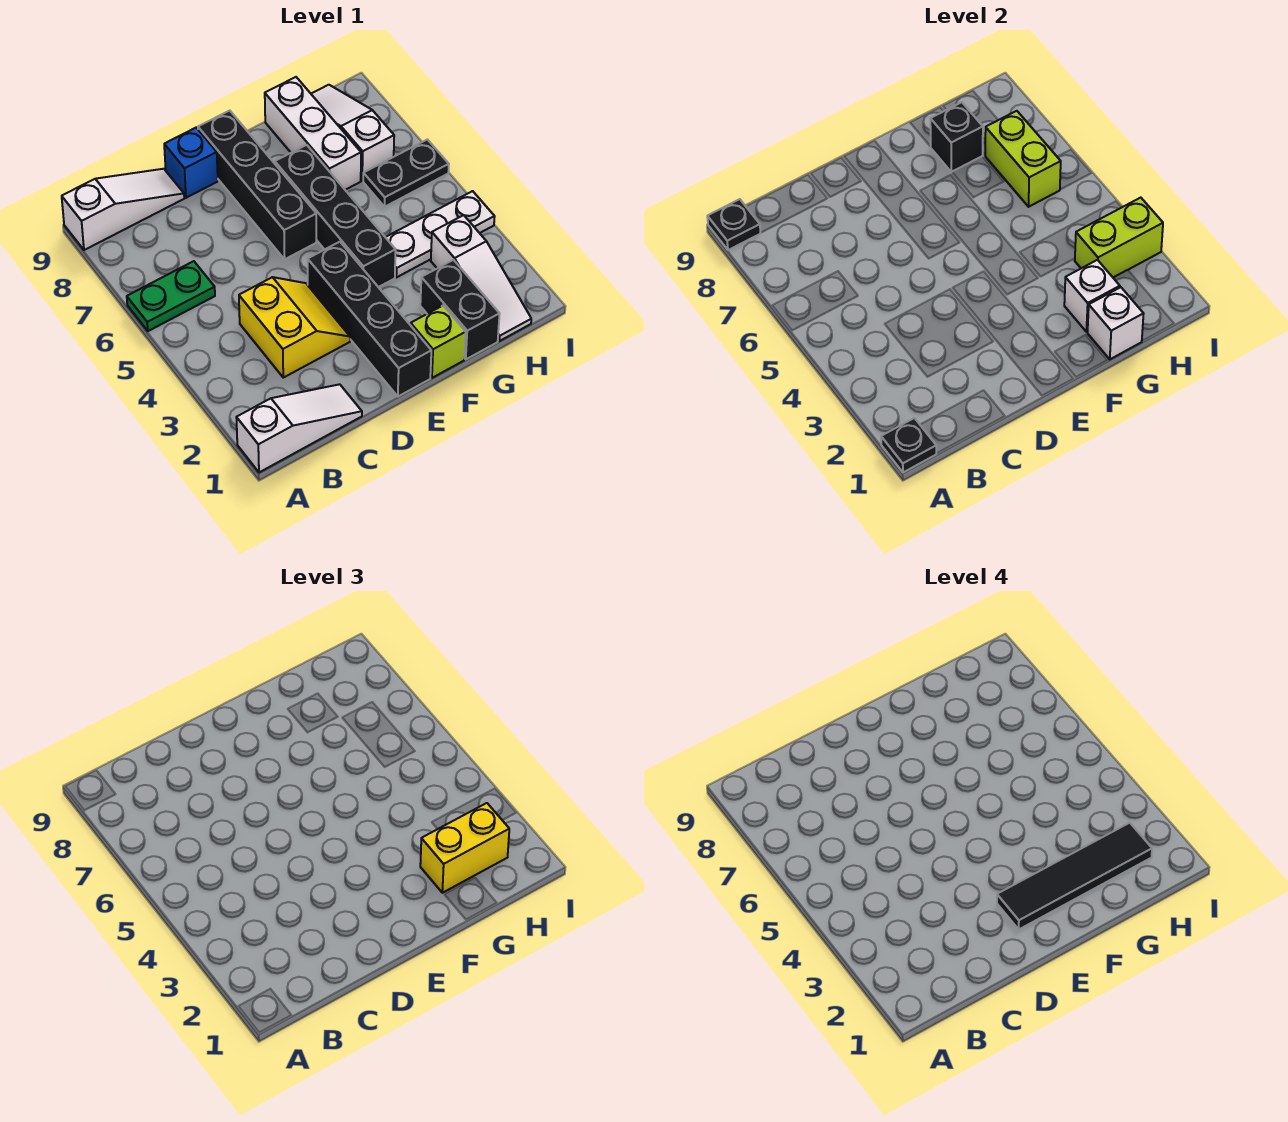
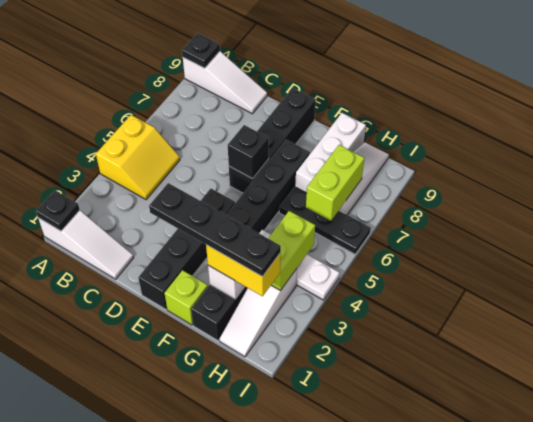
green 1x2 plate [127,261,215,331] -> none
yellow 2x2 slope [239,277,350,378] -> yellow 2x2 slope moved to [96,115,180,200]
blue 1x1 brick [164,128,218,198] -> none
black 1x4 tile [997,823,1152,929] -> black 1x4 plate [149,183,281,277]
white 1x1 brick [1088,287,1143,359] -> none
black 1x1 brick [930,102,983,172] -> black 1x1 brick moved to [228,125,269,179]
lime 1x2 brick [1075,198,1163,277] -> lime 1x2 brick turned to [268,211,315,291]
black 1x2 plate [363,139,449,207] -> black 1x3 plate [279,187,371,254]

